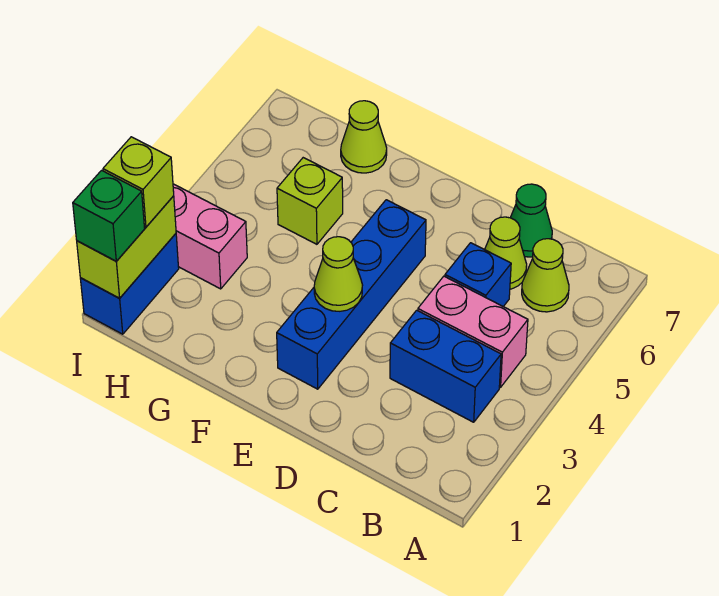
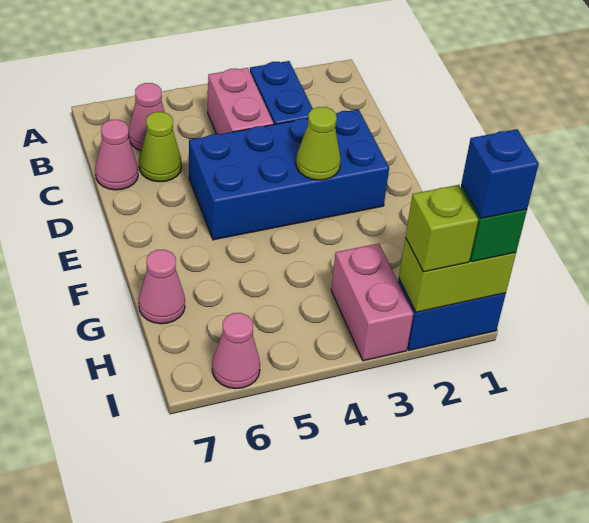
lime 1x1 cone [522,239,569,312] -> pink 1x1 cone [129,83,165,151]
blue 1x1 brick [445,243,511,306] -> blue 1x1 brick moved to [461,129,539,218]
green 1x1 cone [510,184,552,257] -> pink 1x1 cone [95,120,138,190]
blue 1x4 brick [277,200,426,389] -> blue 2x4 brick [189,109,389,240]
lime 1x1 brick [277,158,343,244] -> none
lime 1x1 cone [341,101,387,173] -> pink 1x1 cone [139,250,185,324]
none -> pink 1x1 cone [212,313,260,389]

